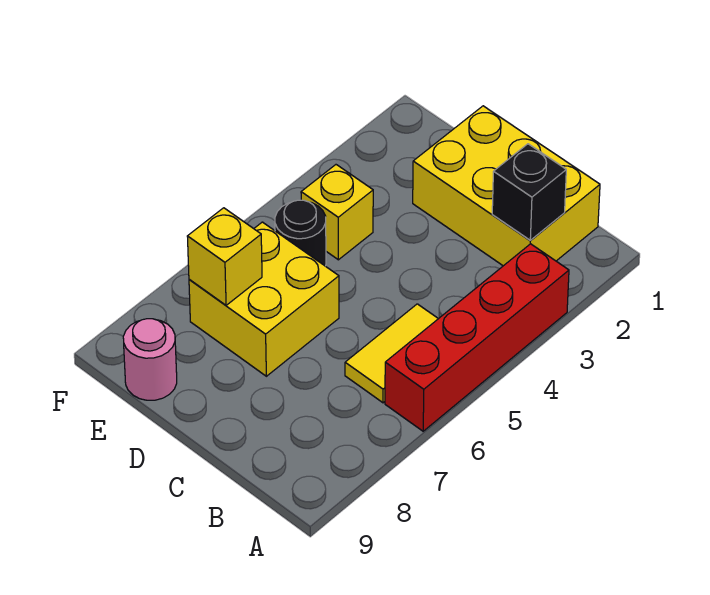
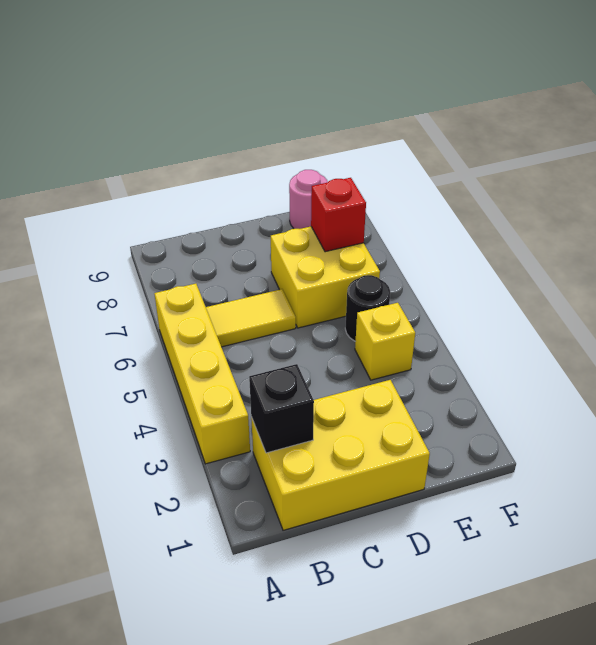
red 1x4 brick [385,244,569,431] -> yellow 1x4 brick [154,284,250,464]
yellow 1x2 tile [345,304,438,403] -> yellow 1x2 tile turned to [206,289,296,347]
yellow 1x1 brick [187,208,262,305] -> red 1x1 brick [311,178,366,252]

